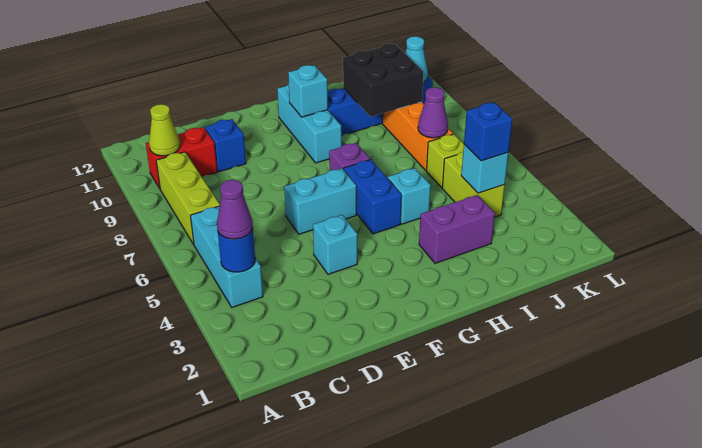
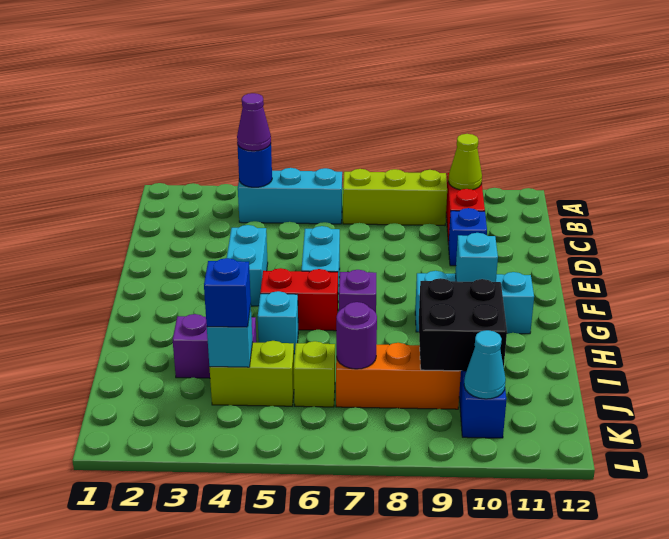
cyan 1x1 brick [313,215,357,274] -> cyan 1x2 brick [227,225,268,306]
blue 1x2 brick [344,160,402,234] -> red 1x2 brick [260,268,338,331]
purple 1x2 brick [419,195,495,263] -> purple 1x2 brick turned to [173,314,257,378]
purple 1x1 cone [418,87,448,138] -> purple 1x1 round brick [336,302,377,369]

